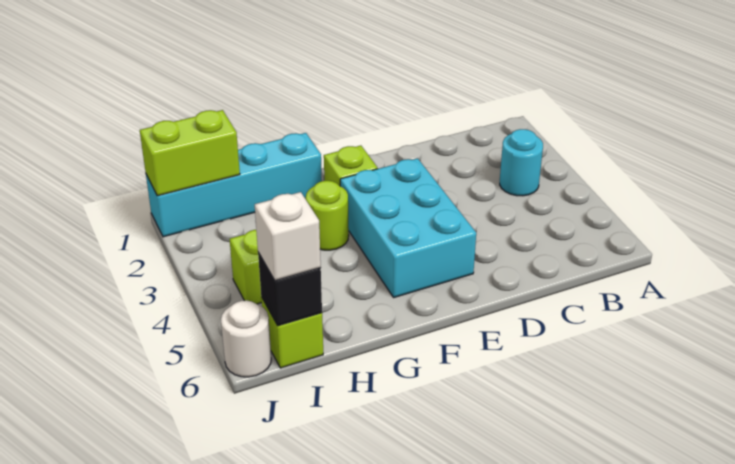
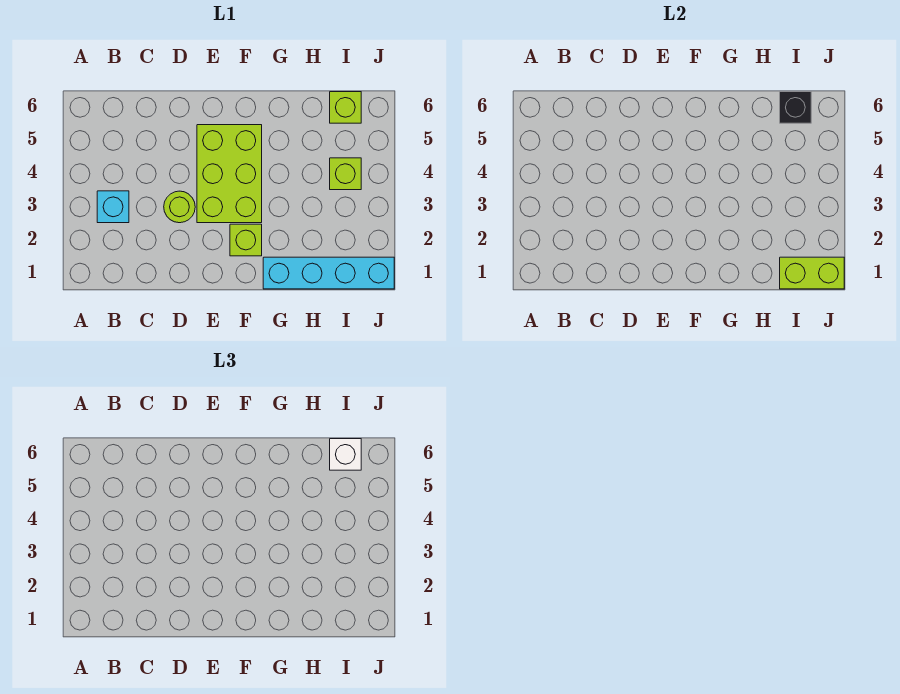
cyan 1x1 round brick [500,129,543,196] -> cyan 1x1 brick [97,191,129,223]
cyan 2x3 brick [340,159,476,298] -> lime 2x3 brick [197,125,262,223]
lime 1x1 round brick [306,181,349,250] -> lime 1x1 round brick moved to [164,191,195,223]
white 1x1 round brick [221,300,271,377] -> none

